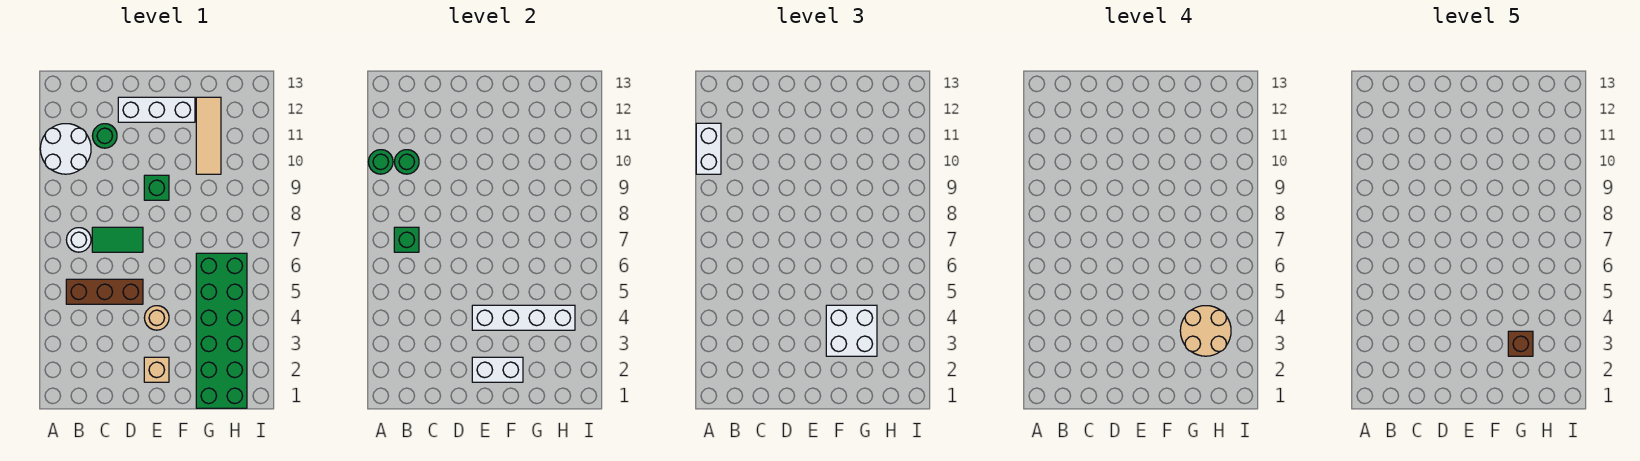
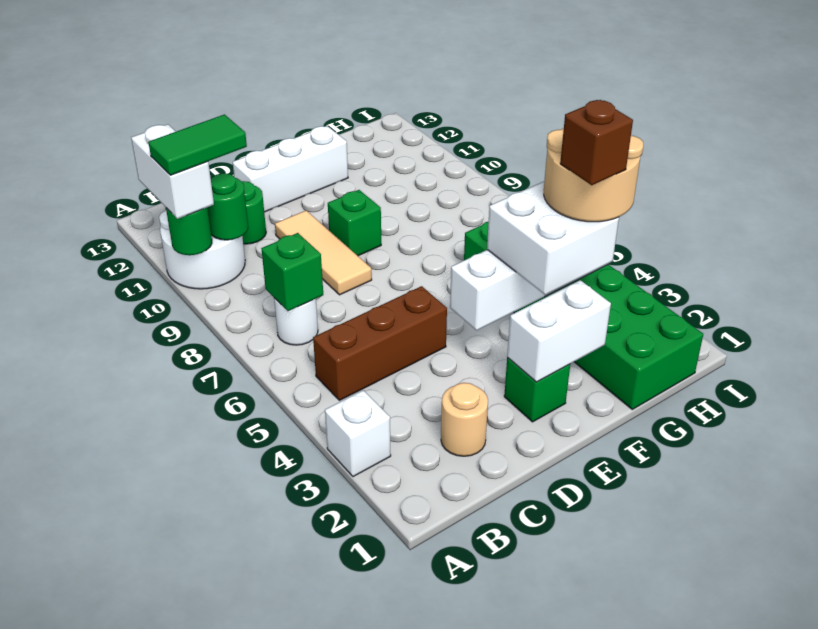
none -> white 1x1 brick [325,390,391,477]
green 1x2 tile [92,227,143,252] -> green 1x2 tile moved to [148,114,247,175]
tan 1x1 brick [144,357,169,382] -> green 1x1 brick [504,358,570,422]
tan 1x1 round brick [144,306,169,330] -> tan 1x1 round brick moved to [441,383,488,456]
tan 1x3 tile [196,97,221,174] -> tan 1x3 tile moved to [275,211,372,295]

